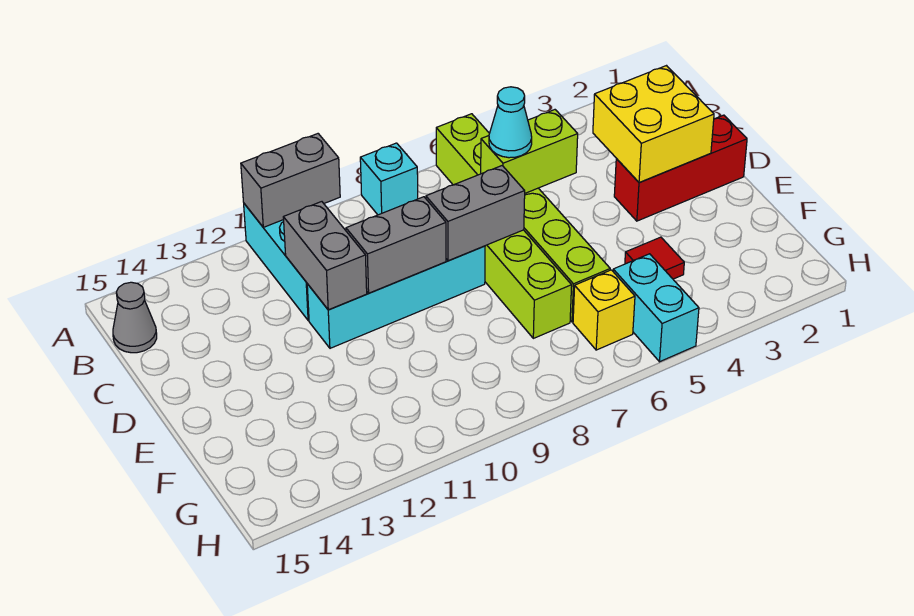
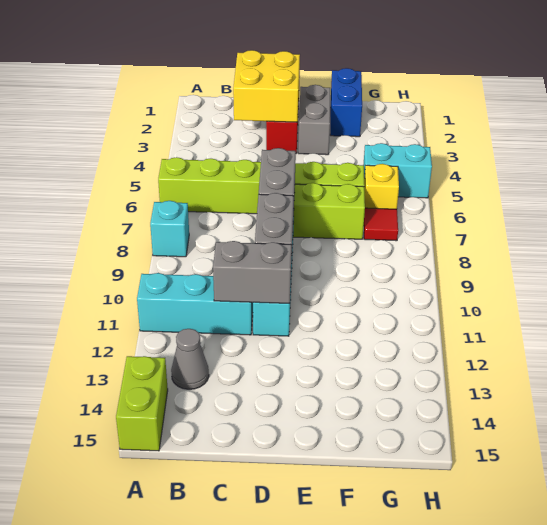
grey 1x2 brick [241,134,340,227] -> grey 1x2 brick moved to [298,85,330,155]
grey 1x1 cone [113,282,157,353] -> grey 1x1 cone moved to [171,329,209,389]
lime 1x2 brick [481,110,578,193] -> lime 1x2 brick moved to [116,356,168,451]
cyan 1x1 cone [489,87,532,158] -> none
none -> blue 1x2 brick [330,68,362,137]
red 1x1 tile [625,237,684,279] -> red 1x1 tile moved to [364,208,398,241]

